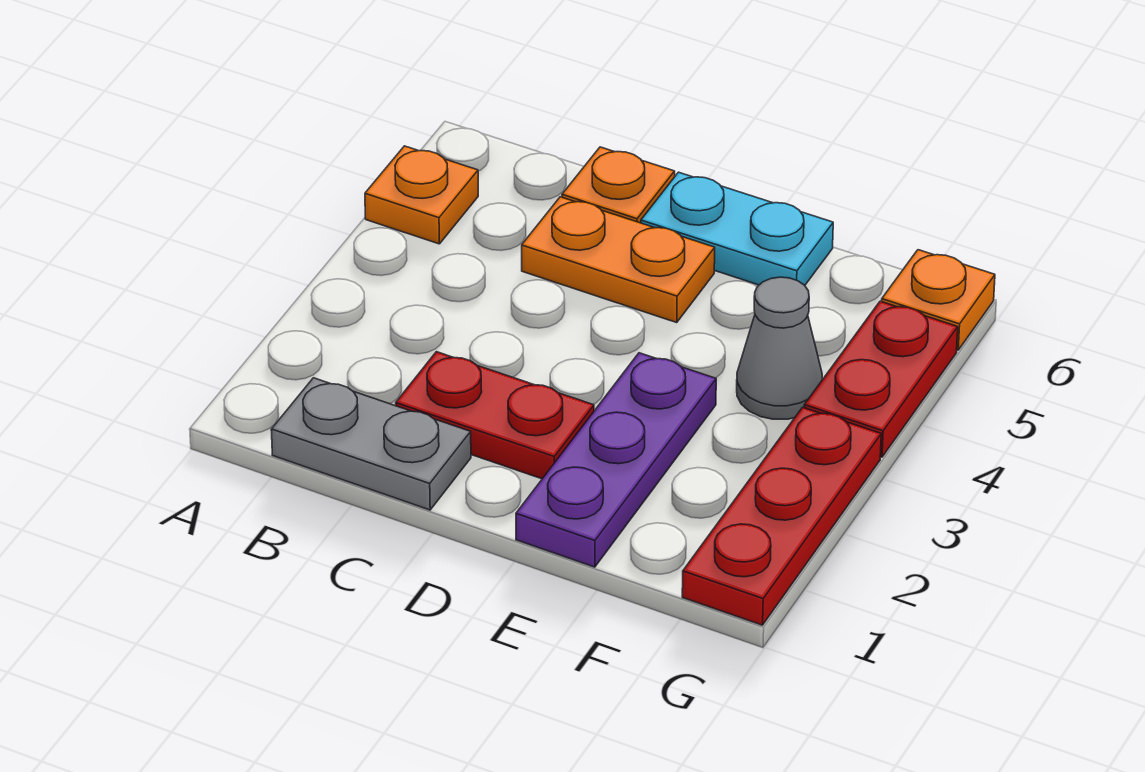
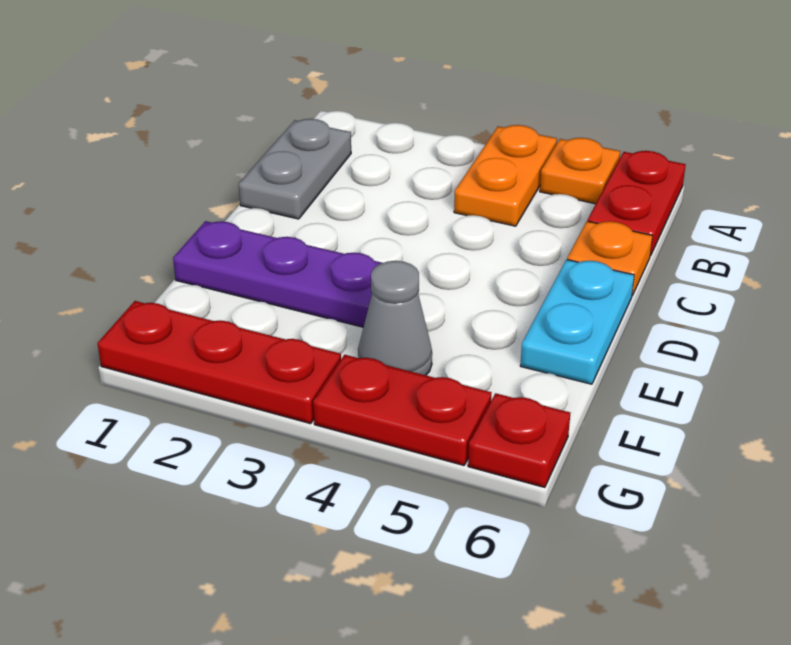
red 1x2 plate [396,352,594,479] -> red 1x2 plate moved to [588,151,686,256]
orange 1x2 plate [522,197,715,322] -> orange 1x2 plate moved to [454,125,557,226]
orange 1x1 plate [882,250,995,350] -> red 1x1 plate [468,393,570,488]

